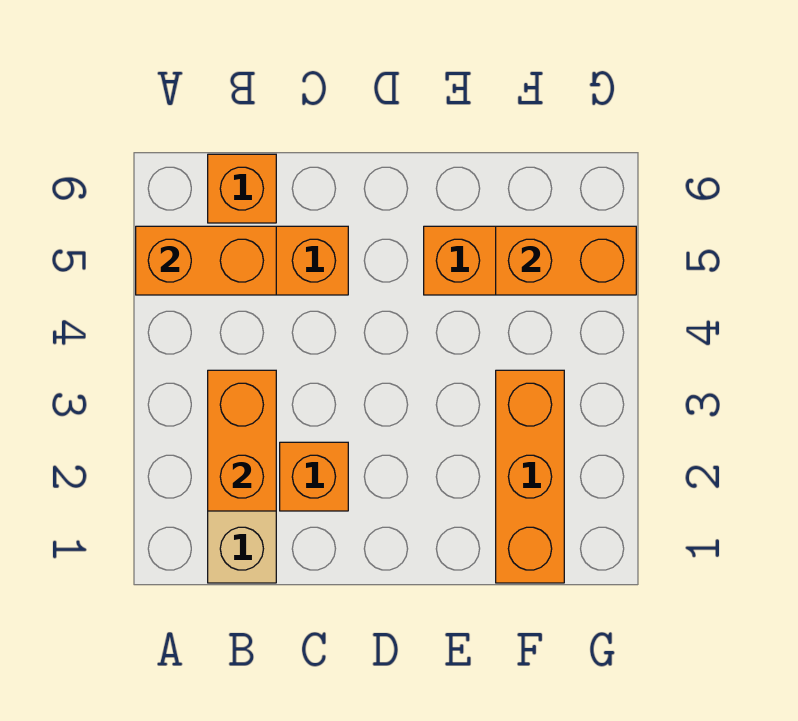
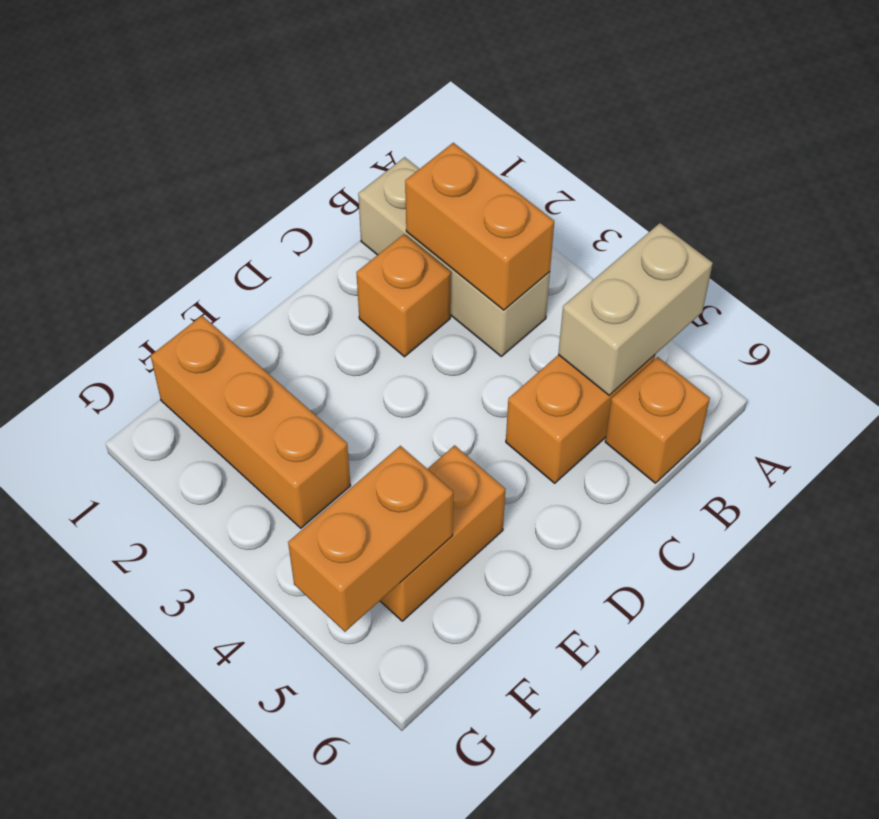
orange 1x2 brick [136,226,276,295] -> tan 1x2 brick [558,223,713,395]

